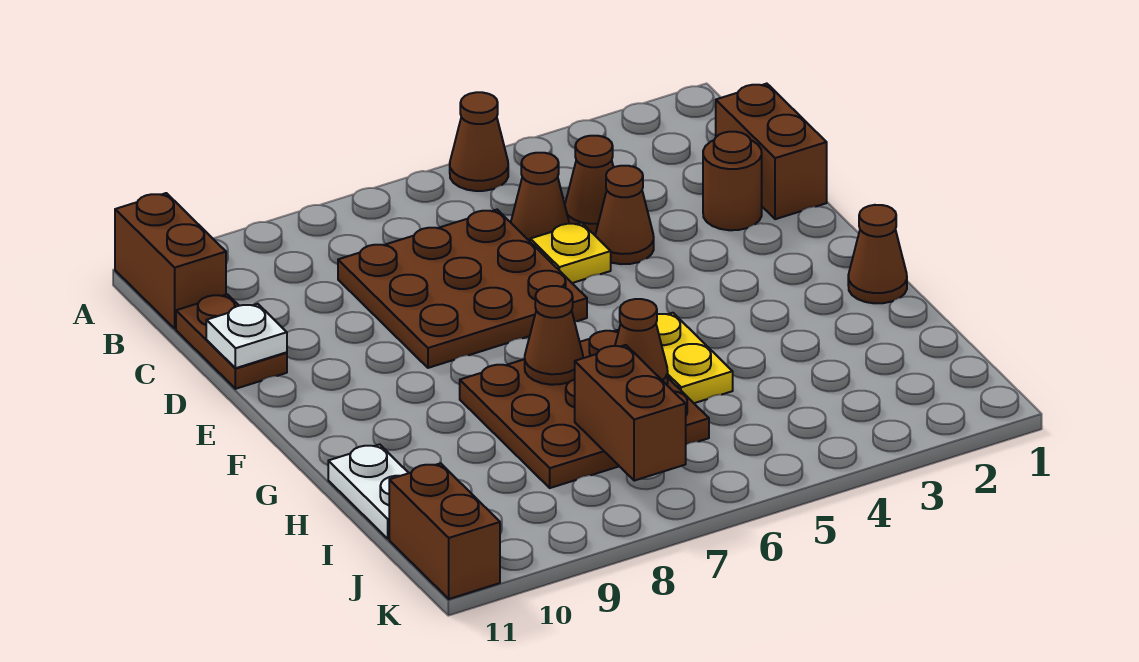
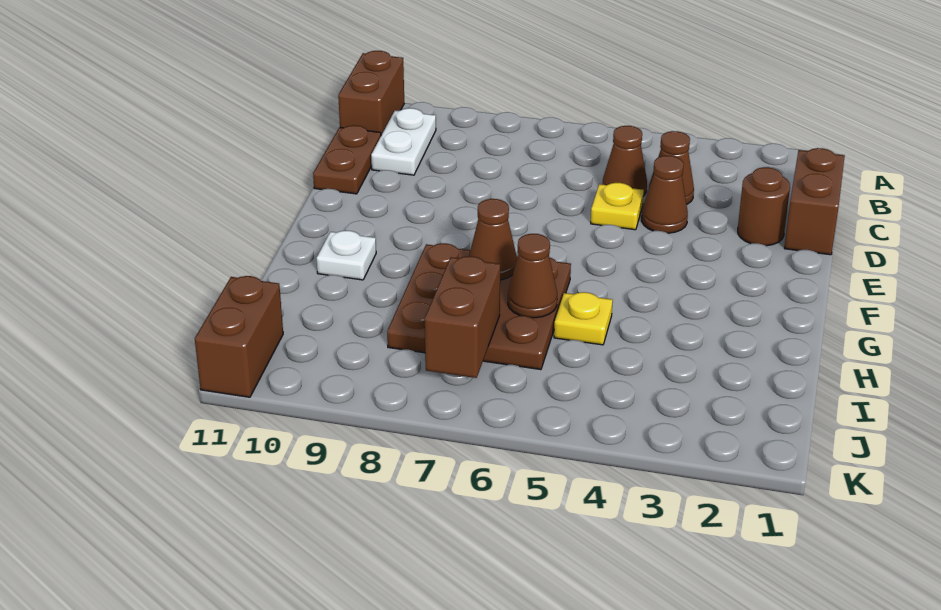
brown 1x1 cone [450,92,508,191] -> none
brown 3x3 plate [338,210,587,368] -> none
white 1x1 plate [206,304,287,368] -> white 1x1 plate moved to [317,231,376,280]
brown 1x1 cone [848,205,907,303] -> none
yellow 1x2 plate [656,313,733,403] -> yellow 1x1 plate [554,292,613,345]
white 1x2 plate [328,444,408,539] -> white 1x2 plate moved to [371,108,436,175]

